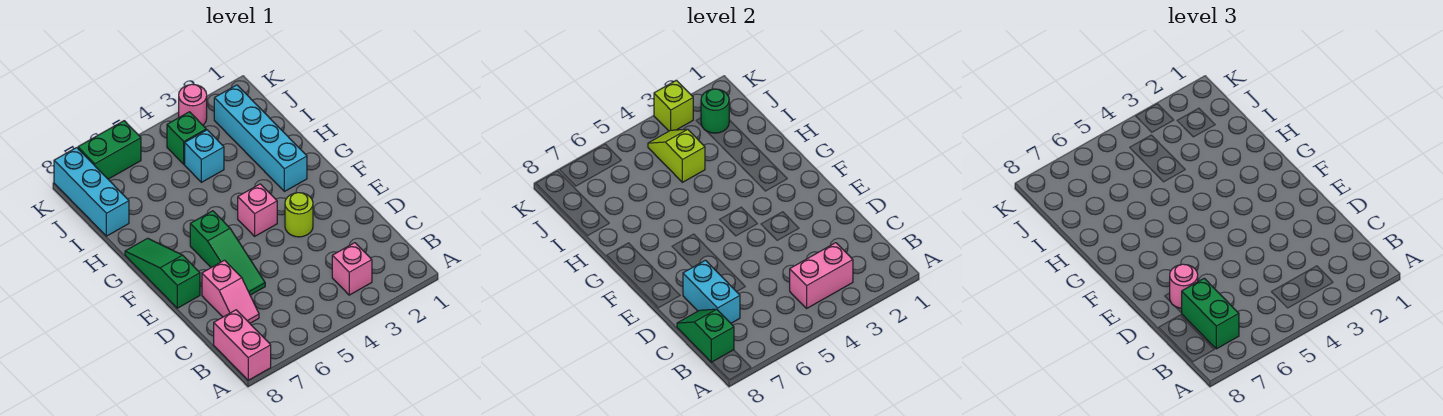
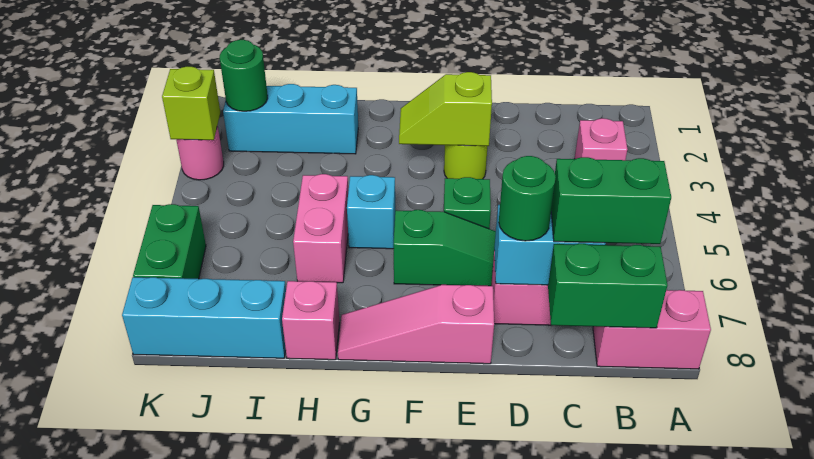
pink 1x2 brick [790,243,853,308] -> pink 1x2 brick moved to [293,174,348,283]
green 1x2 slope [677,309,734,362] -> green 1x2 brick [548,244,667,328]
pink 1x1 round brick [1170,264,1198,308] -> green 1x1 round brick [499,156,556,241]
green 1x3 slope [125,238,200,308] -> pink 1x3 slope [338,285,494,364]
pink 1x1 brick [238,184,277,236] -> pink 1x1 brick moved to [282,281,339,360]
cyan 1x4 brick [214,85,307,192] -> cyan 1x3 brick [223,84,358,154]
cyan 1x1 brick [185,130,224,182] -> cyan 1x1 brick moved to [347,175,395,249]
lime 1x2 slope [648,129,705,182] -> lime 1x2 slope moved to [399,72,492,146]
green 1x1 brick [167,112,206,164] -> green 1x1 brick moved to [444,177,491,229]

